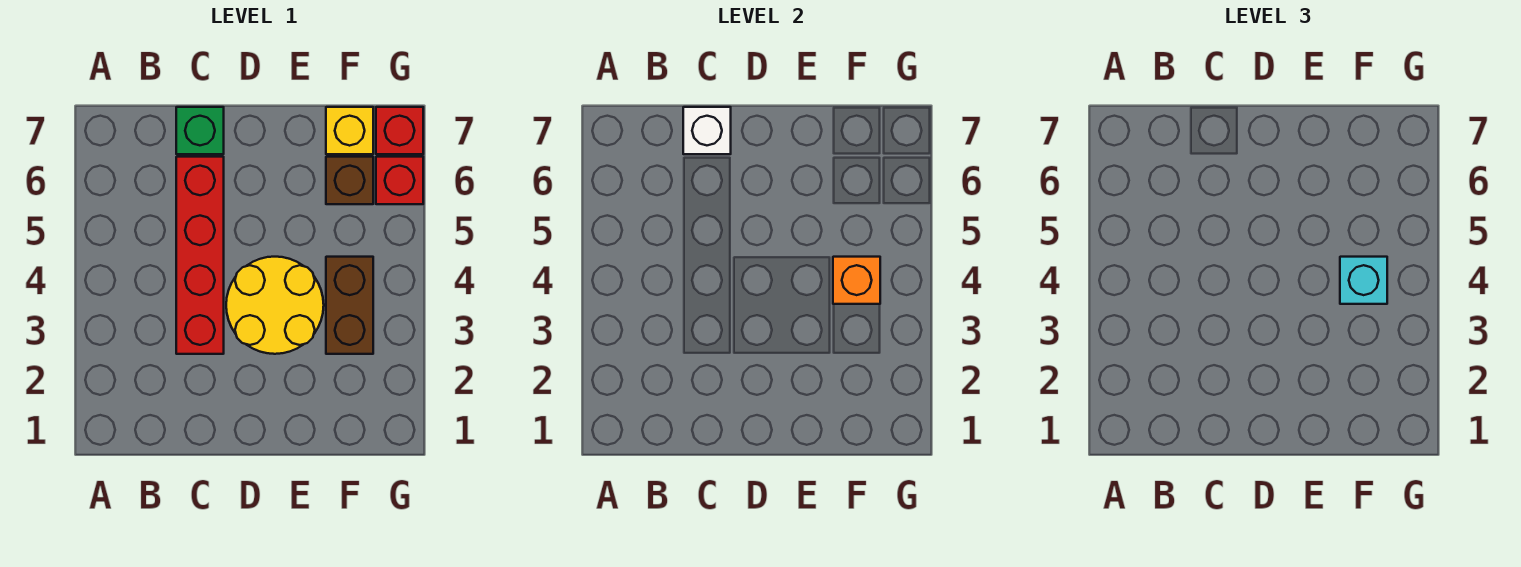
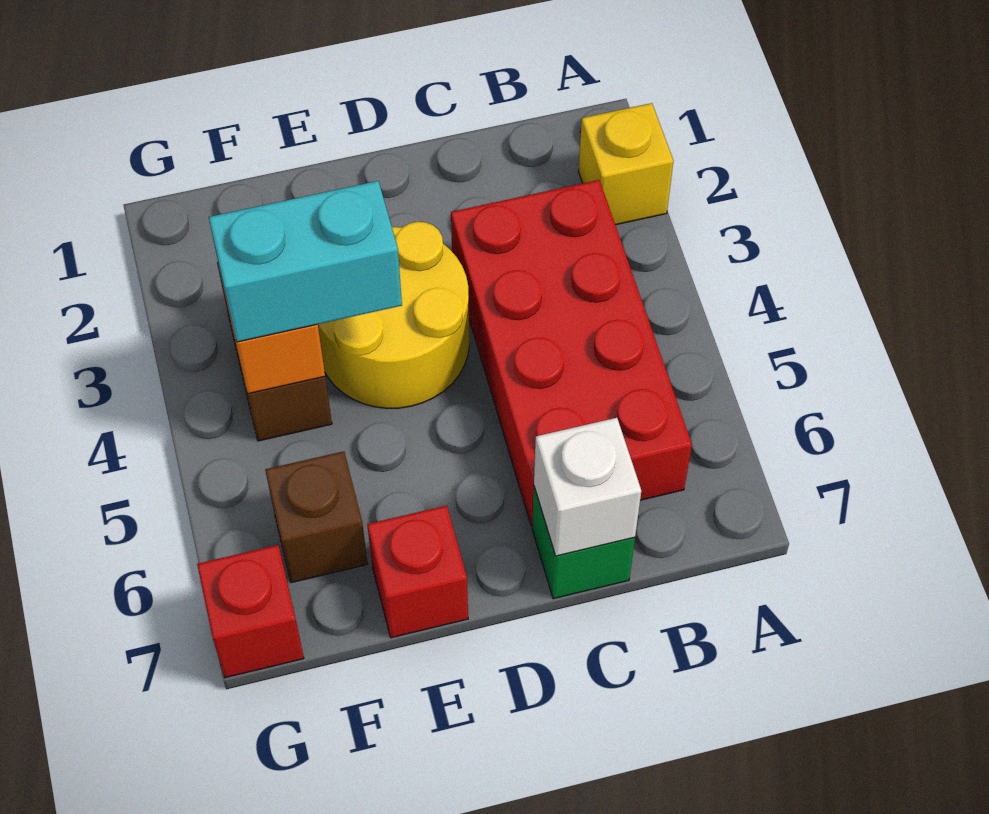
red 1x4 brick [176,157,224,354] -> red 2x4 brick [451,180,692,526]
cyan 1x1 brick [1340,257,1387,304] -> cyan 1x2 brick [209,181,402,342]
yellow 1x1 brick [326,107,373,154] -> yellow 1x1 brick moved to [579,103,673,225]
red 1x1 brick [376,157,423,204] -> red 1x1 brick moved to [367,506,468,638]

